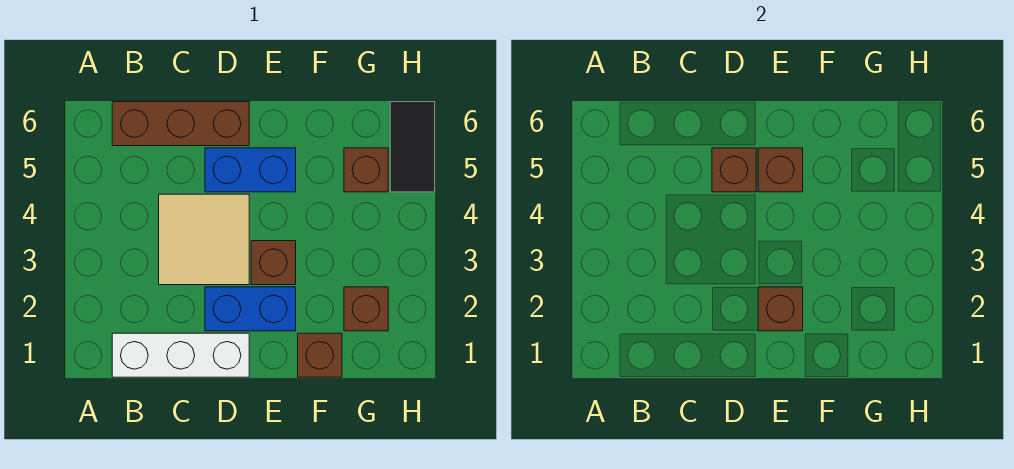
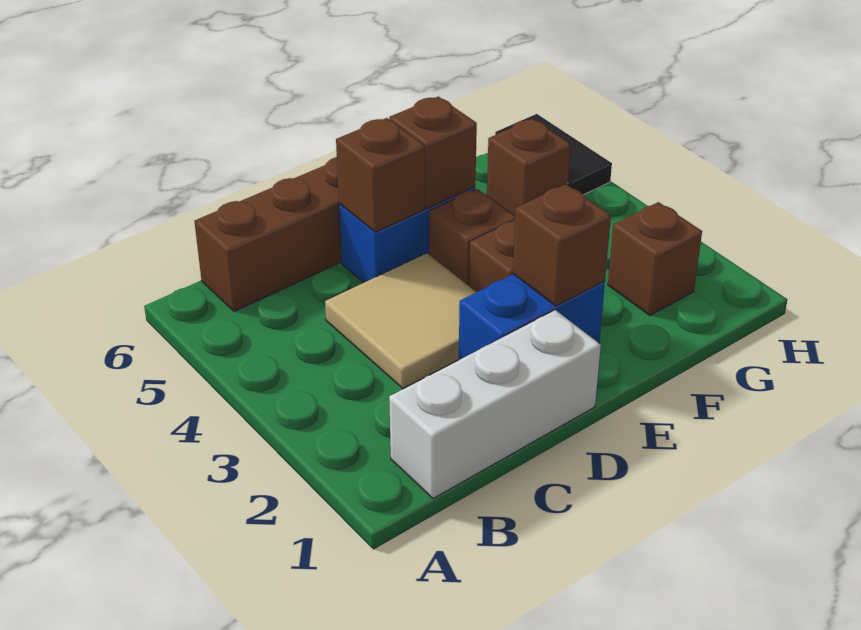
brown 1x1 brick [298,333,342,377] -> brown 1x1 brick moved to [429,189,515,286]

